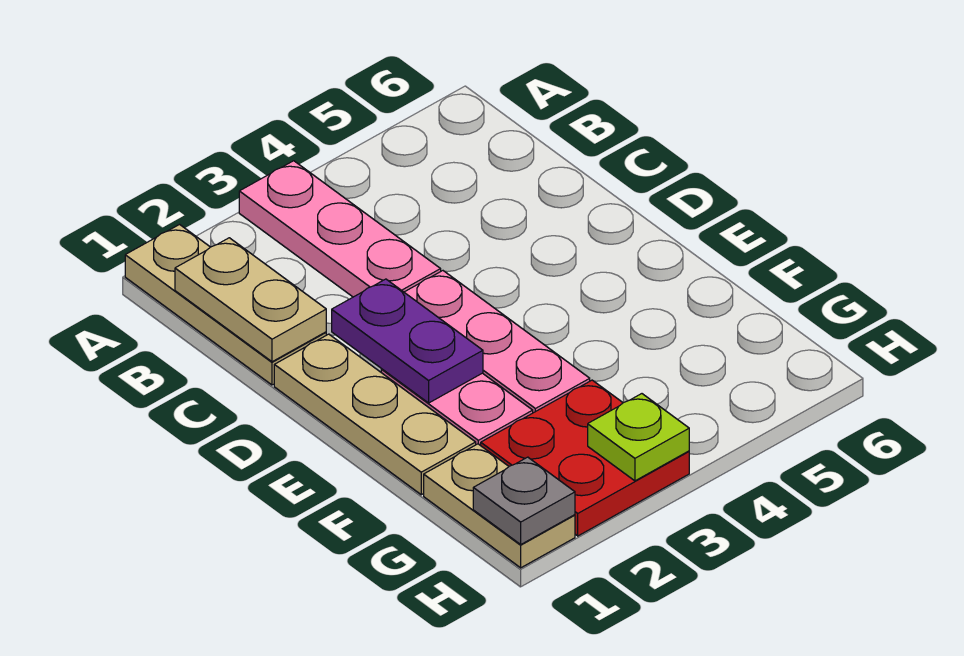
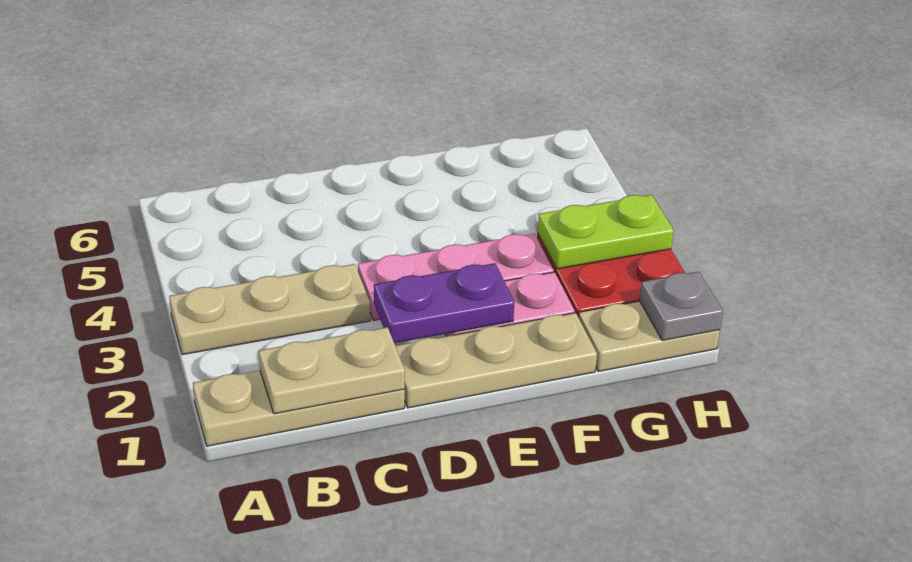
pink 1x3 plate [239,161,441,297] -> tan 1x3 plate [169,264,370,355]
lime 1x1 plate [588,394,689,481] -> lime 1x2 plate [537,195,674,269]

